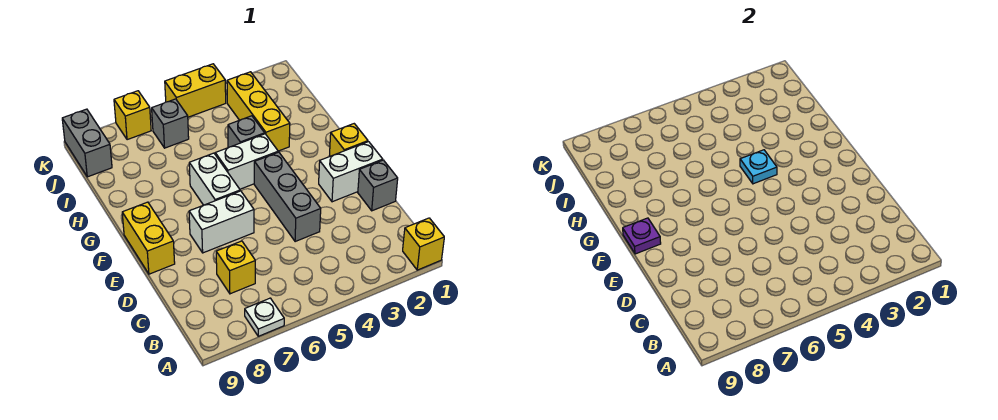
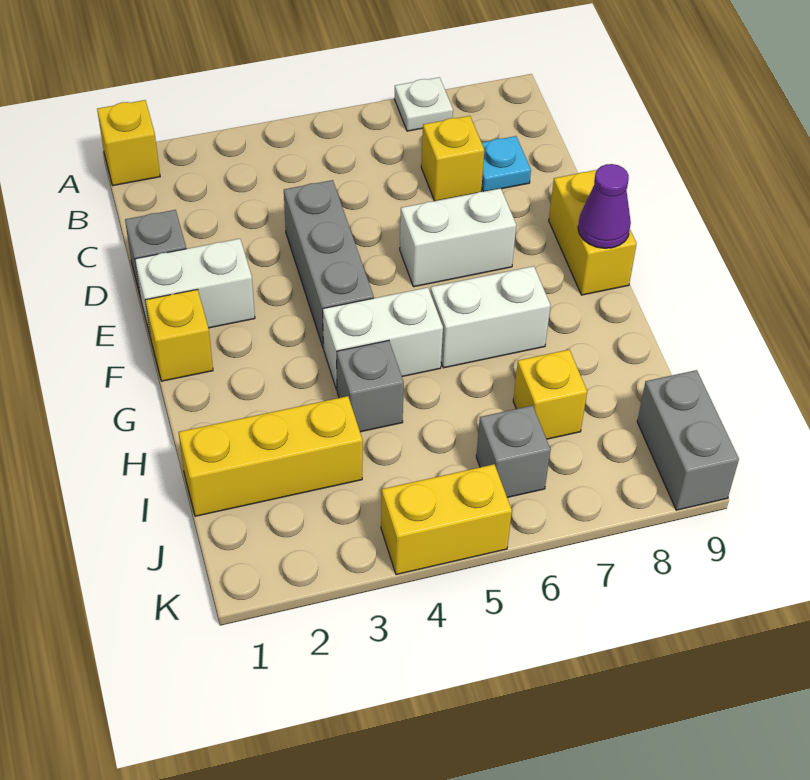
white 1x2 brick [189,153,240,205] -> white 1x2 brick turned to [430,266,551,368]
purple 1x1 plate [623,218,661,254] -> purple 1x1 cone [578,164,631,248]
cyan 1x1 plate [740,150,777,184] -> cyan 1x1 plate moved to [482,136,531,192]
yellow 1x3 brick [227,72,290,151] -> yellow 1x3 brick turned to [179,396,363,516]
yellow 1x1 brick [114,91,151,140] -> yellow 1x1 brick moved to [513,350,587,439]

